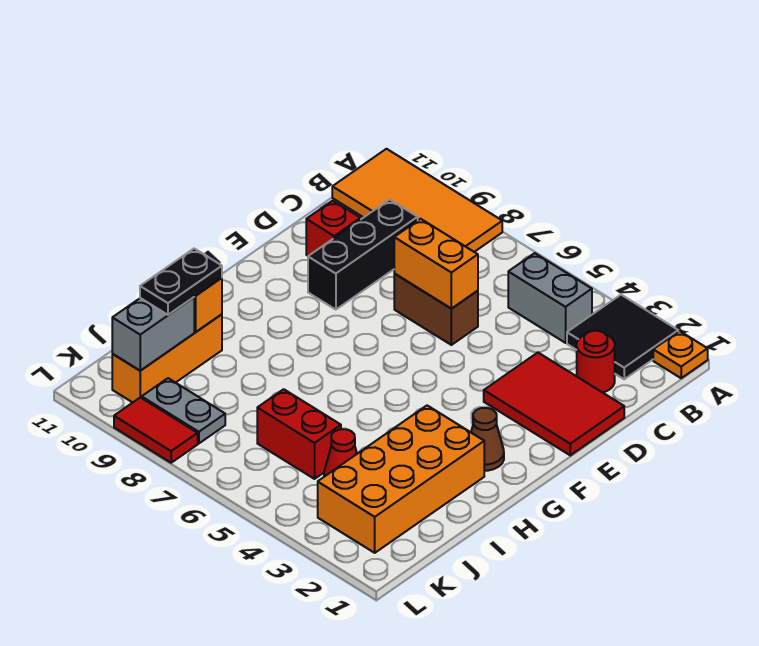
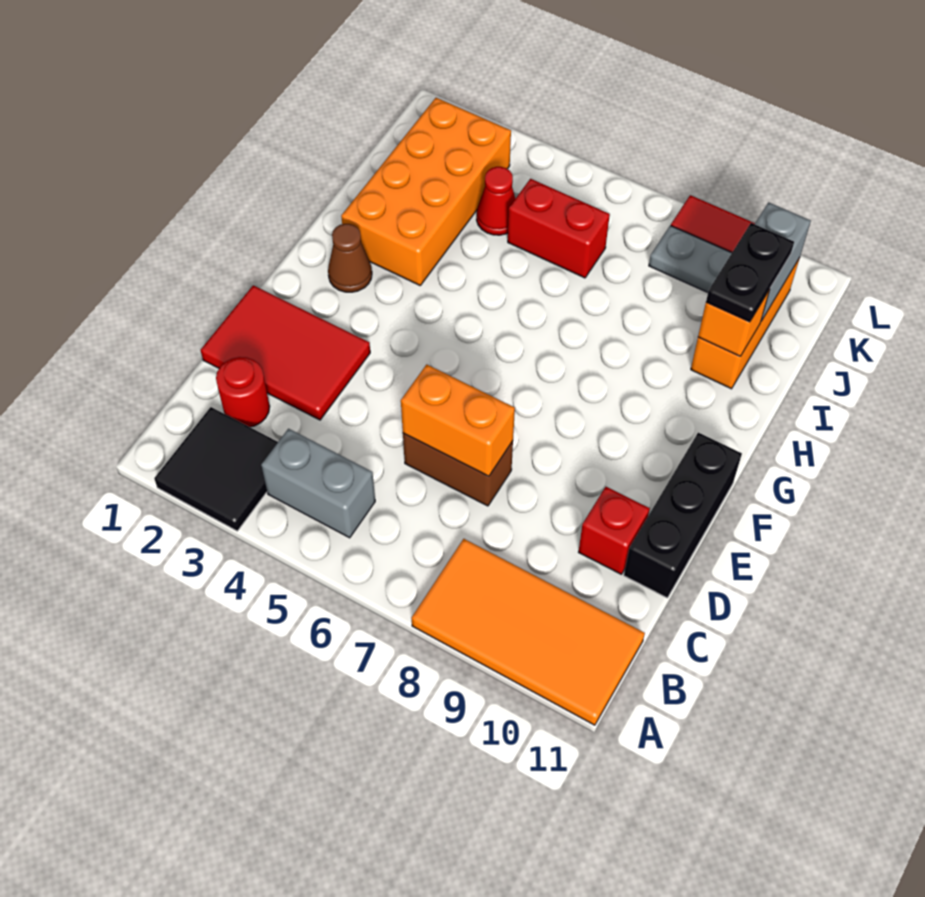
orange 1x1 plate [653,331,708,378] -> none
black 1x3 brick [308,200,418,310] -> black 1x3 brick moved to [624,433,742,598]

